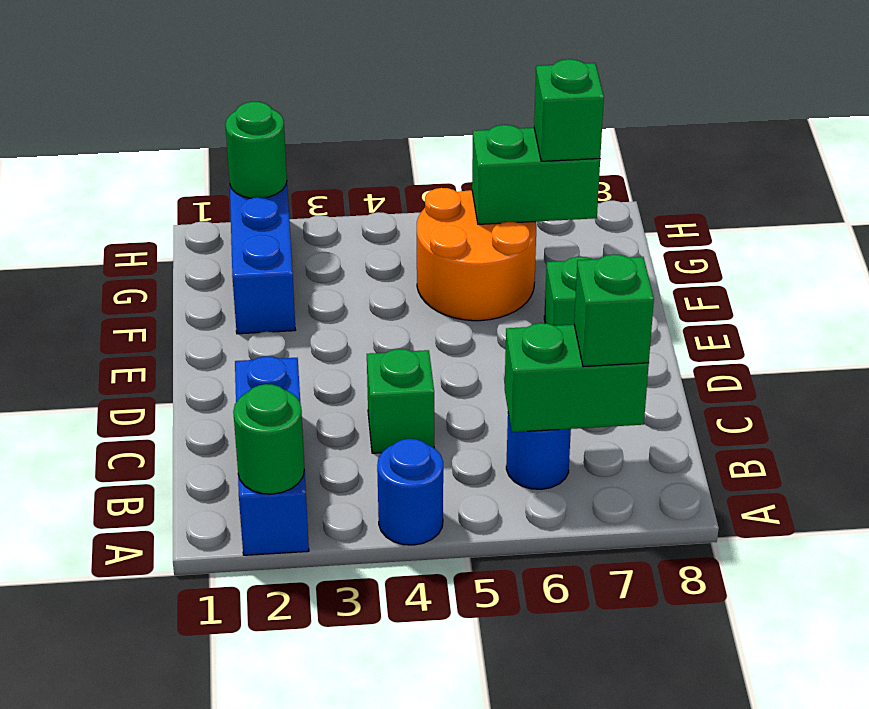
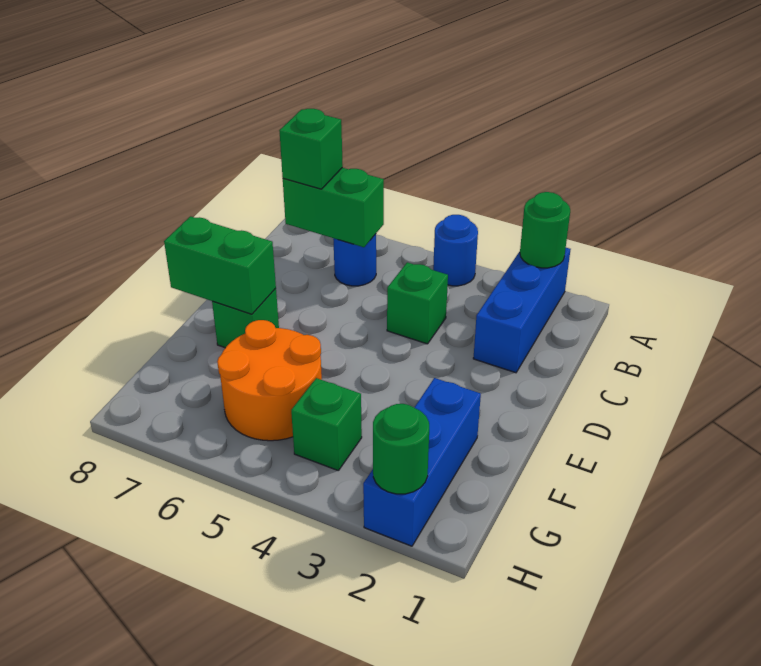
green 1x2 brick [472,125,600,224] -> green 1x2 brick moved to [164,216,276,314]
green 1x1 brick [534,59,604,161] -> green 1x1 brick moved to [291,378,362,470]

